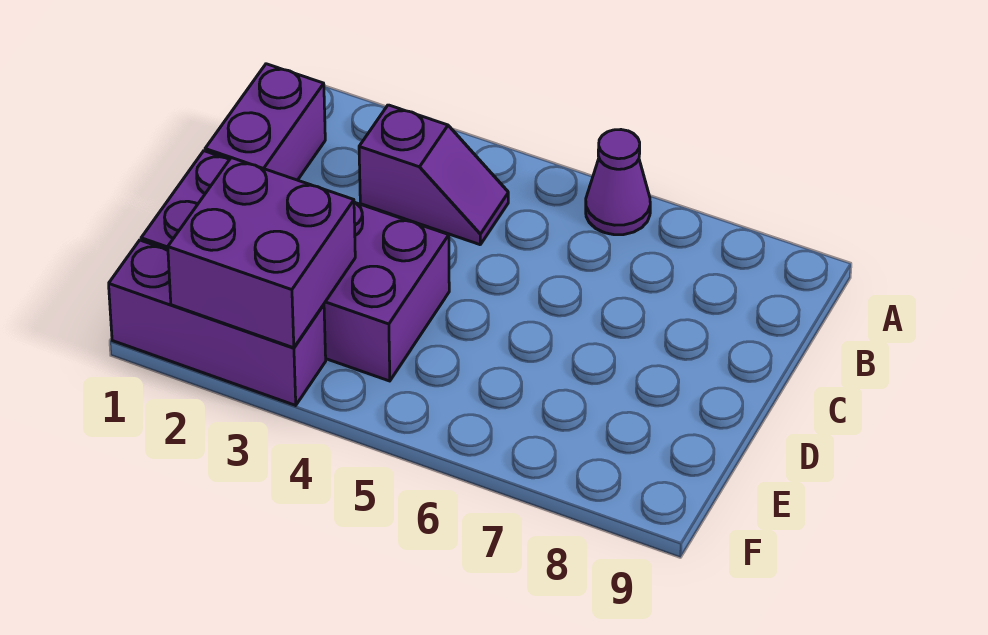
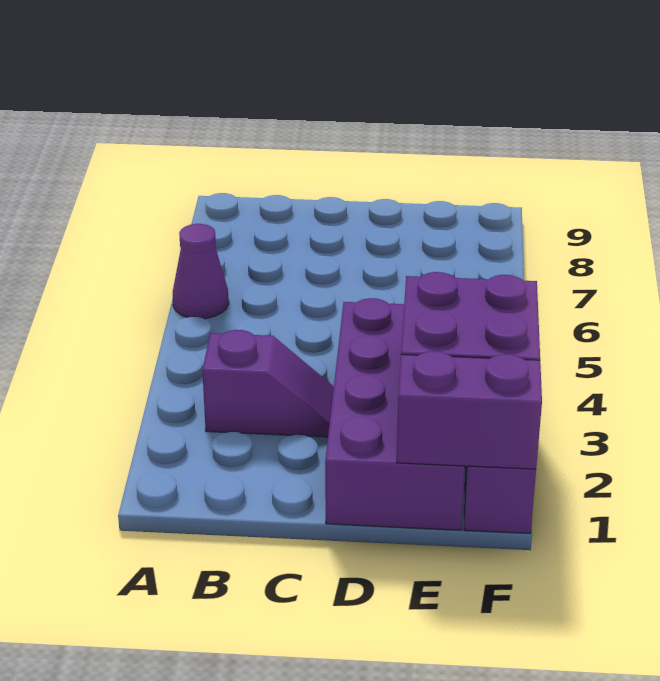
purple 1x2 brick [205,64,325,180] -> purple 1x2 brick moved to [397,351,542,469]
purple 1x2 slope [359,105,508,245] -> purple 1x2 slope turned to [202,330,334,437]

